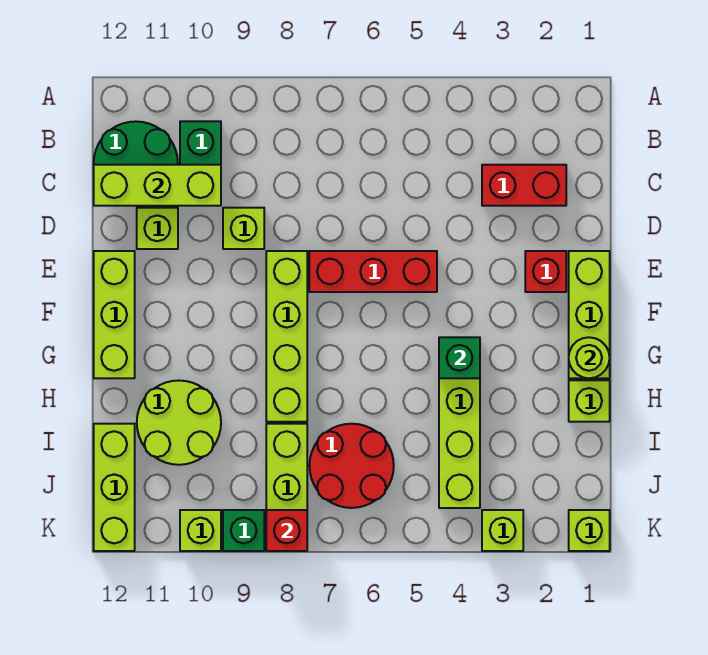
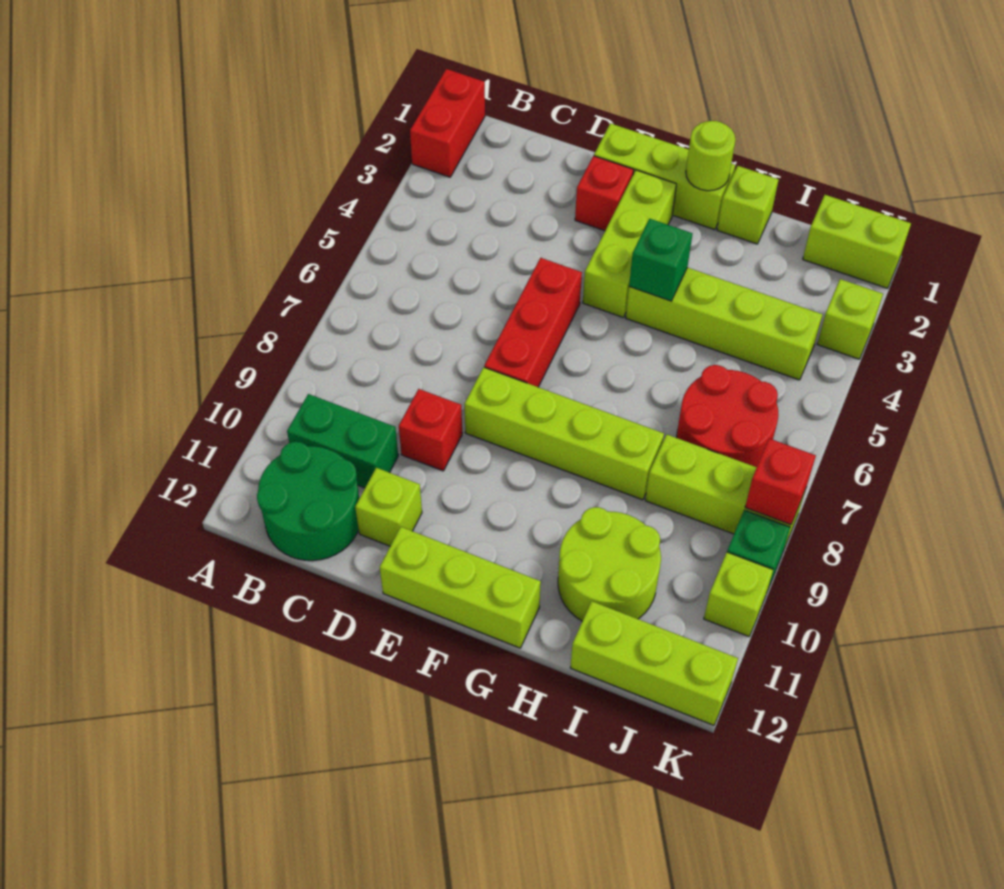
red 1x2 brick [482,165,566,206] -> red 1x2 brick moved to [410,69,485,177]
lime 1x3 brick [94,165,221,206] -> lime 1x3 brick moved to [583,170,676,318]
lime 1x1 brick [223,208,264,249] -> red 1x1 brick [399,389,462,471]
lime 1x1 brick [569,510,610,551] -> lime 1x2 brick [803,195,911,288]

